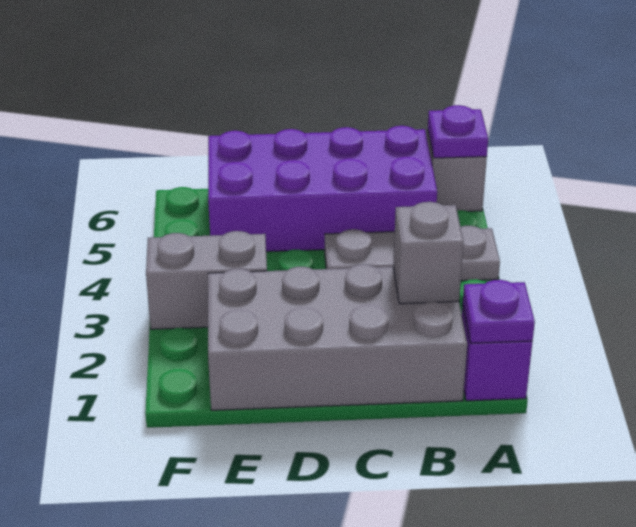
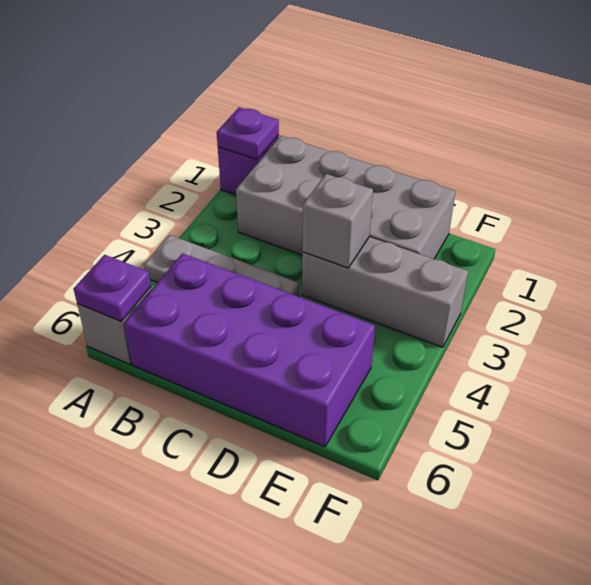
grey 1x1 brick [393,202,464,304] -> grey 1x1 brick moved to [302,174,373,268]
grey 1x2 brick [146,231,267,329] -> grey 1x3 brick [302,237,468,347]

